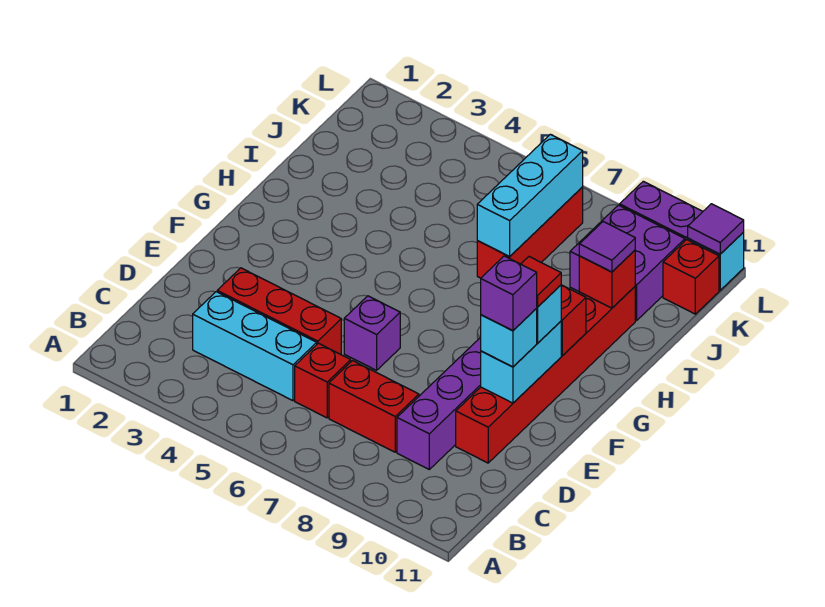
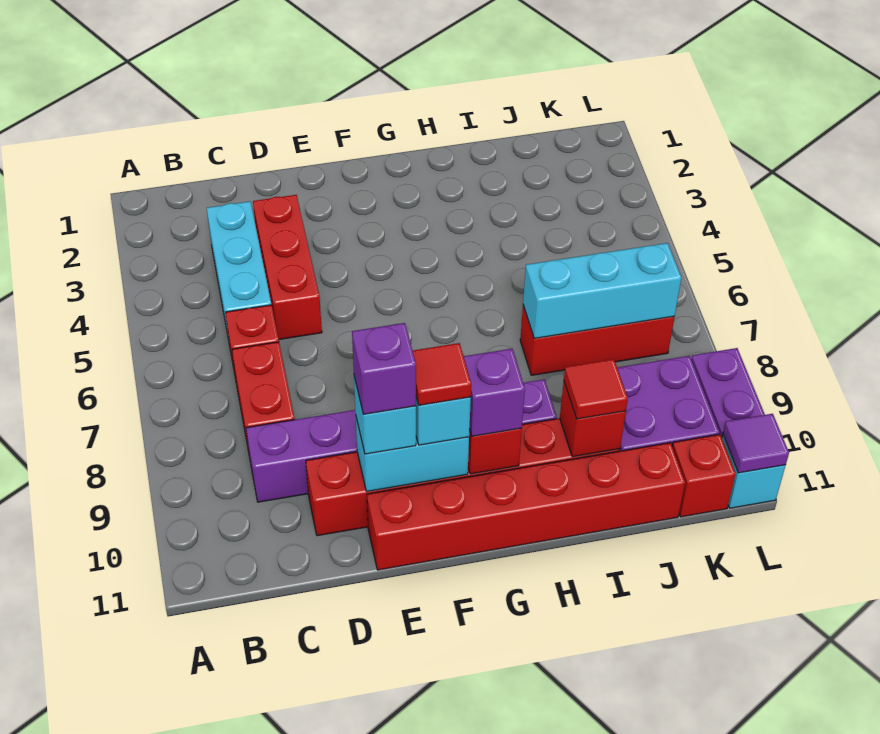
purple 1x1 brick [344,296,400,370] -> purple 1x1 brick moved to [464,349,525,436]
none -> red 1x6 brick [367,443,685,570]
purple 1x1 tile [579,222,635,272] -> red 1x1 tile [564,359,628,419]

